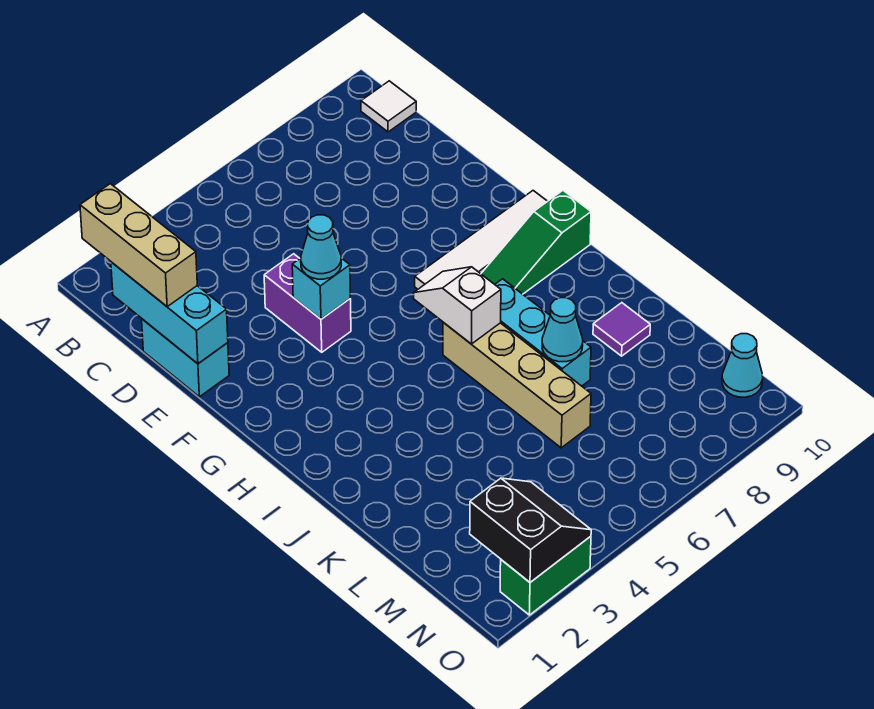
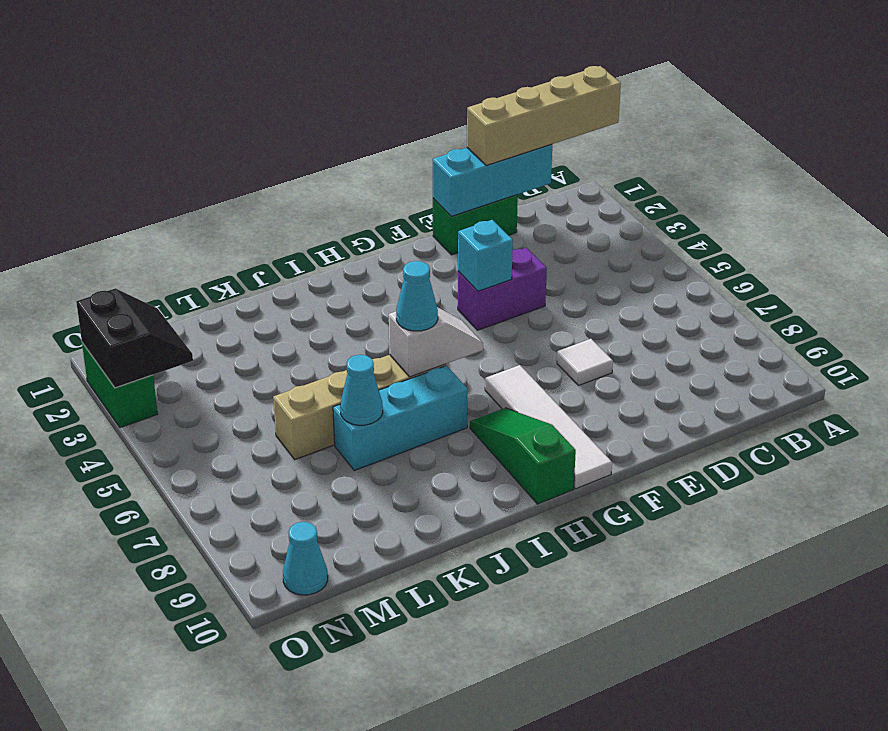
tan 1x3 brick [80,184,197,306] -> tan 1x4 brick [467,66,621,165]
white 1x1 tile [361,81,416,132] -> white 1x1 tile moved to [557,339,613,386]
cyan 1x2 brick [142,319,229,397] -> green 1x2 brick [433,195,518,255]
cyan 1x1 cone [301,215,341,279] -> cyan 1x1 cone moved to [396,261,438,331]
purple 1x1 tile [593,303,650,356] -> none
black 2x2 slope [470,478,591,582] -> black 2x2 slope turned to [76,288,193,388]

